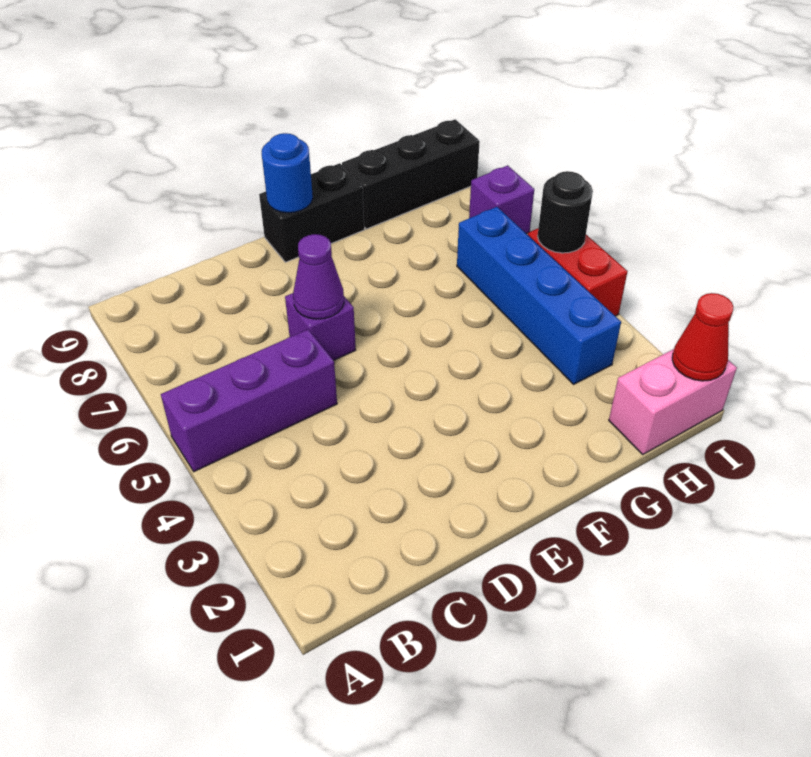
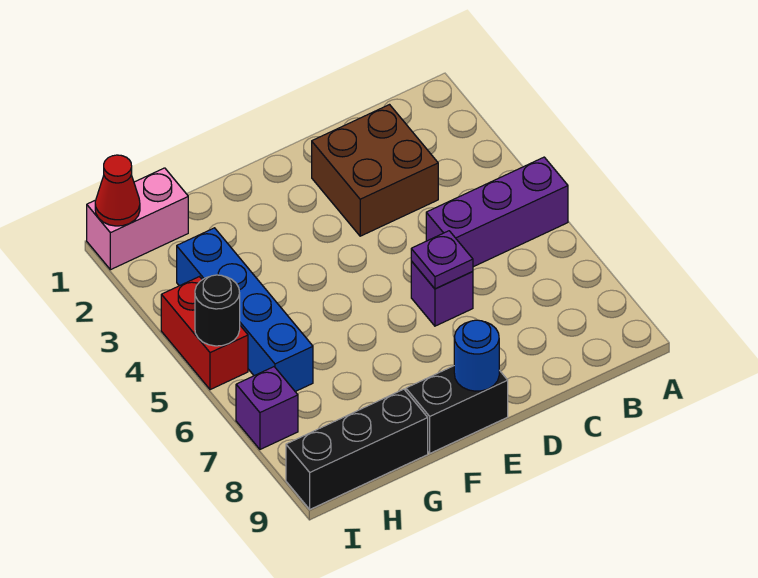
none -> brown 2x2 brick [312,105,438,236]
purple 1x1 cone [293,234,344,319] -> purple 1x1 plate [411,231,473,289]

